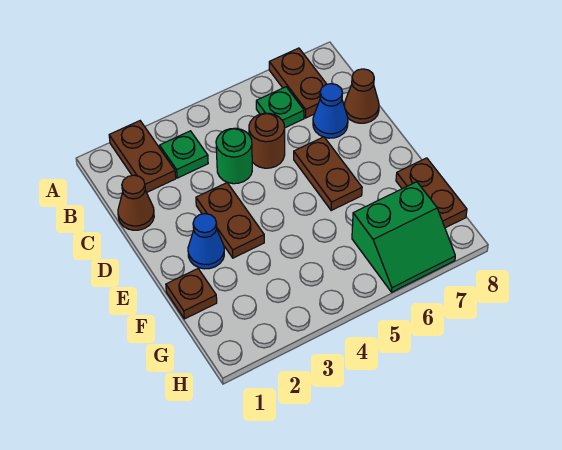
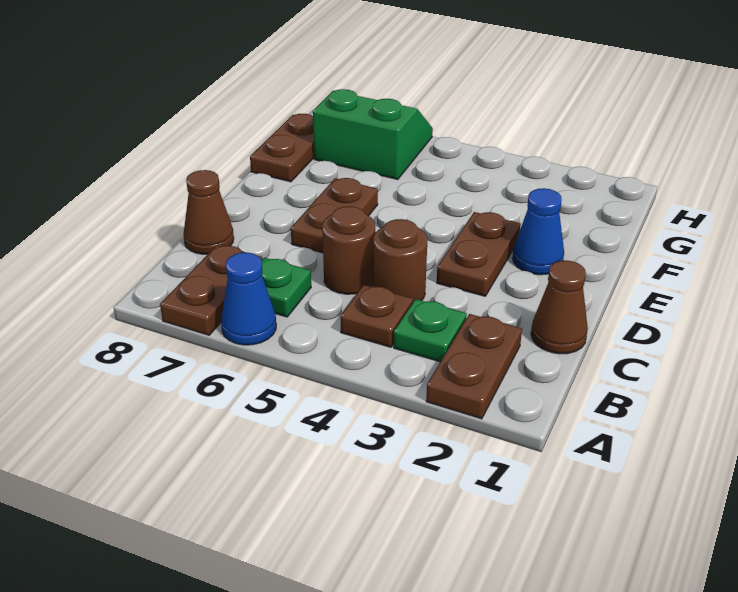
green 1x1 round brick [216,128,252,184] -> brown 1x1 round brick [373,219,427,302]
blue 1x1 cone [313,84,348,138] -> blue 1x1 cone moved to [221,252,276,345]
brown 1x1 plate [166,269,217,319] -> brown 1x1 plate moved to [341,285,413,347]

